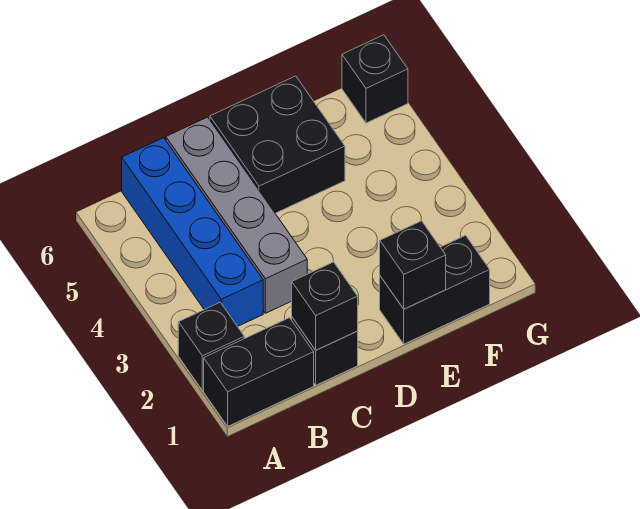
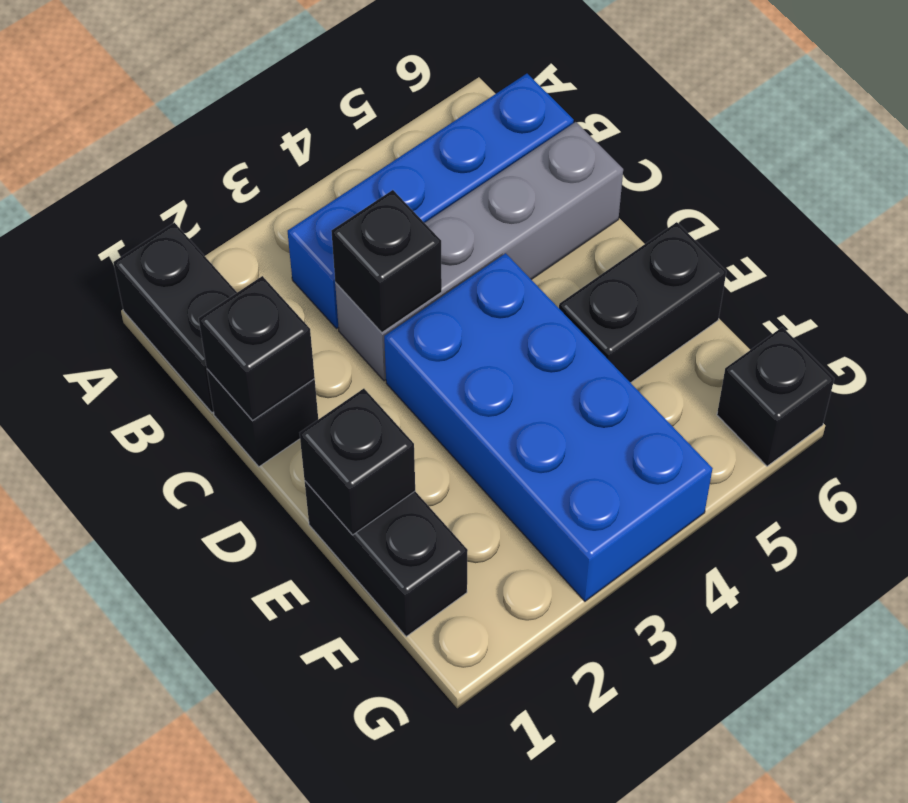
black 1x1 brick [178,302,244,391] -> black 1x1 brick moved to [331,190,442,333]
none -> blue 2x4 brick [384,253,713,601]
black 2x2 brick [210,76,345,213] -> black 1x2 brick [559,222,726,383]

